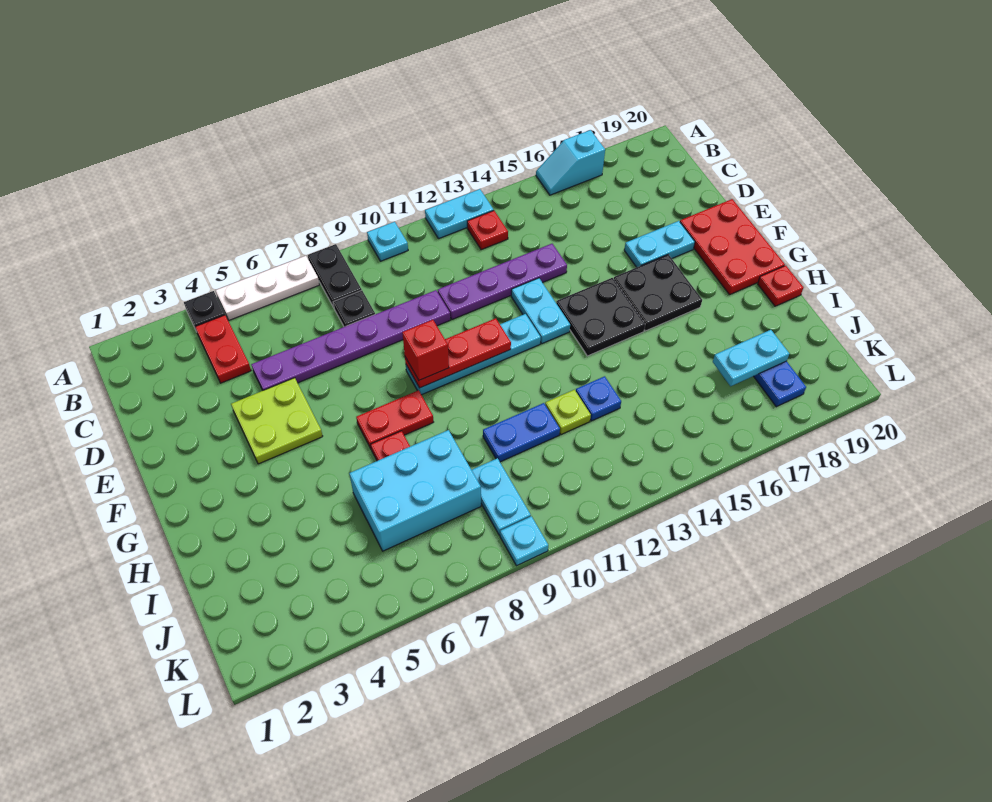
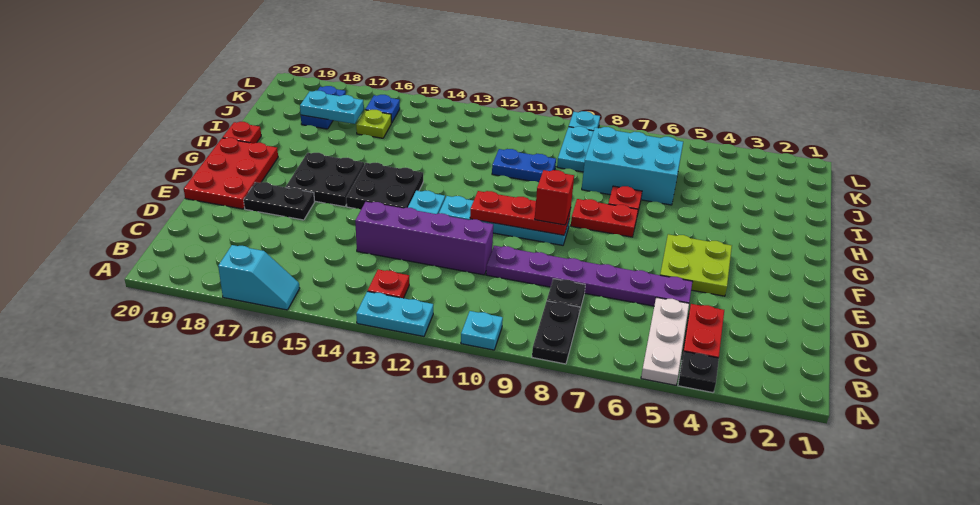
white 1x3 plate [215,256,319,320] -> white 1x3 plate turned to [641,297,689,385]
purple 1x4 plate [438,244,567,319] -> purple 1x4 brick [355,202,493,275]
cyan 1x2 plate [624,221,695,267] -> black 1x2 plate [244,182,315,220]
lime 1x1 plate [545,390,591,434] -> lime 1x1 plate moved to [356,110,391,138]
blue 1x1 plate [576,376,621,421] -> blue 1x1 plate moved to [365,95,400,123]

